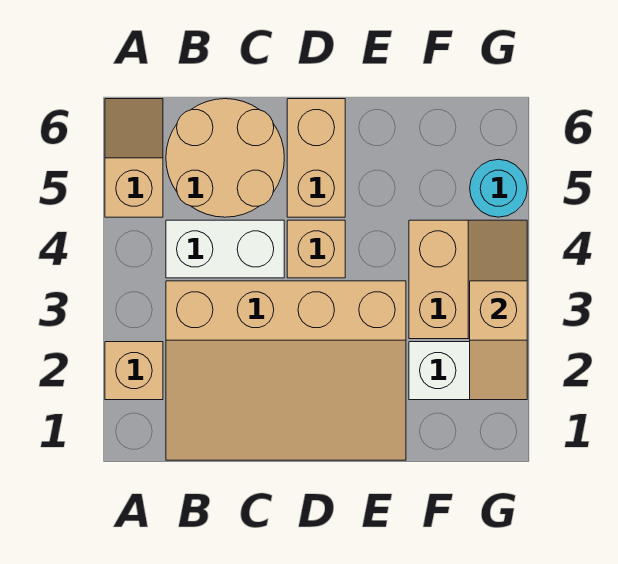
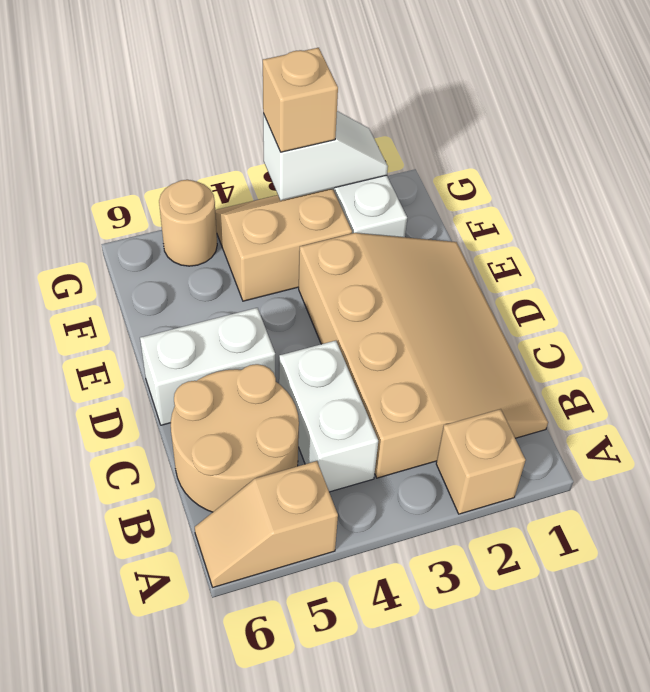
tan 1x1 brick [287,220,345,278] -> tan 1x1 brick moved to [263,48,338,152]
tan 1x2 brick [287,99,345,217] -> white 1x2 brick [140,308,275,425]
tan 1x2 slope [470,281,527,400] -> white 1x2 slope [263,111,388,200]
cyan 1x1 round brick [470,159,527,217] -> tan 1x1 round brick [159,180,217,266]

